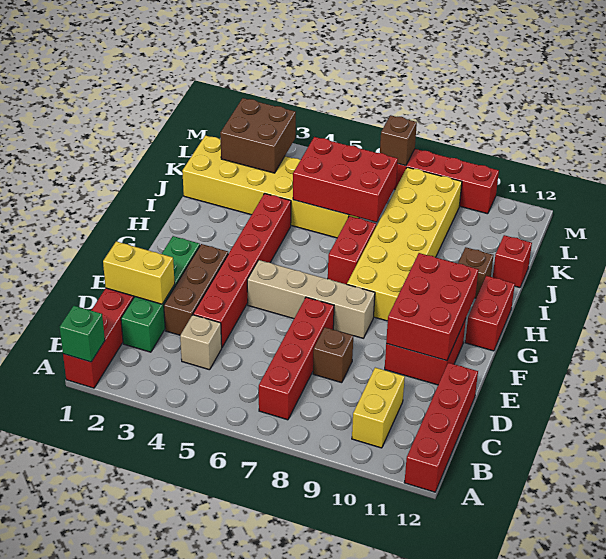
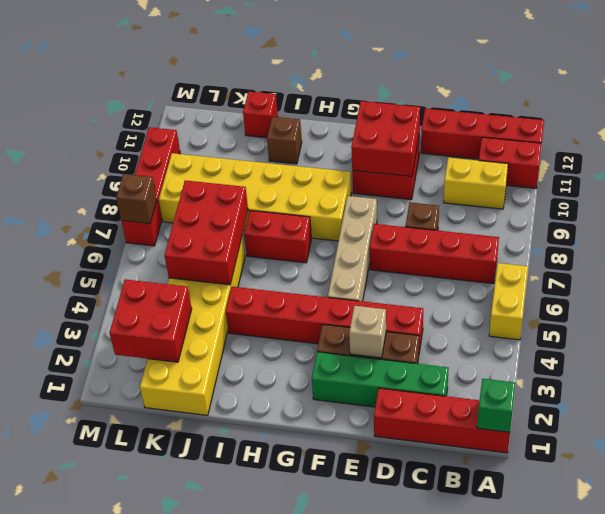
tan 1x1 brick [180,315,222,370] -> tan 1x1 brick moved to [349,306,386,358]
yellow 1x2 brick [103,241,175,304] -> yellow 1x2 brick moved to [489,263,528,340]
red 2x3 brick [386,253,479,361] -> red 2x2 brick [351,101,420,177]
red 1x2 brick [465,276,515,351] -> red 1x2 brick moved to [479,137,542,188]
brown 2x2 brick [220,98,296,173] -> red 2x2 brick [110,279,192,362]

